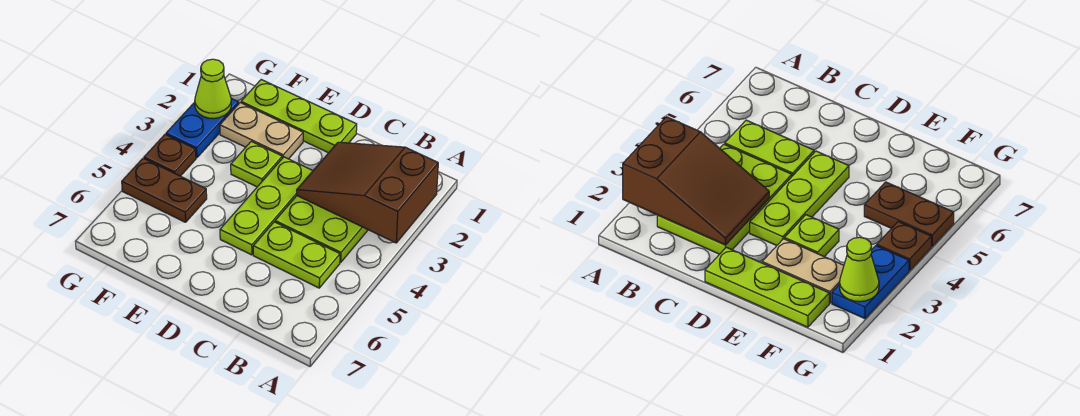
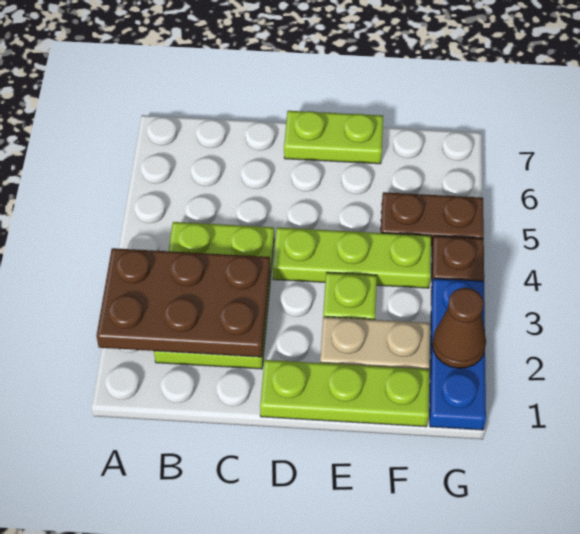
brown 2x3 slope [297,142,438,243] -> brown 2x3 plate [96,248,270,357]
lime 1x2 plate [253,222,340,288] -> lime 1x2 plate moved to [284,111,383,164]
lime 1x3 plate [220,157,313,255] -> lime 1x3 plate turned to [273,227,431,288]
blue 1x2 plate [166,98,239,158] -> blue 1x3 plate [430,279,486,430]
lime 1x1 cone [195,59,231,119] -> brown 1x1 cone [432,288,486,368]

